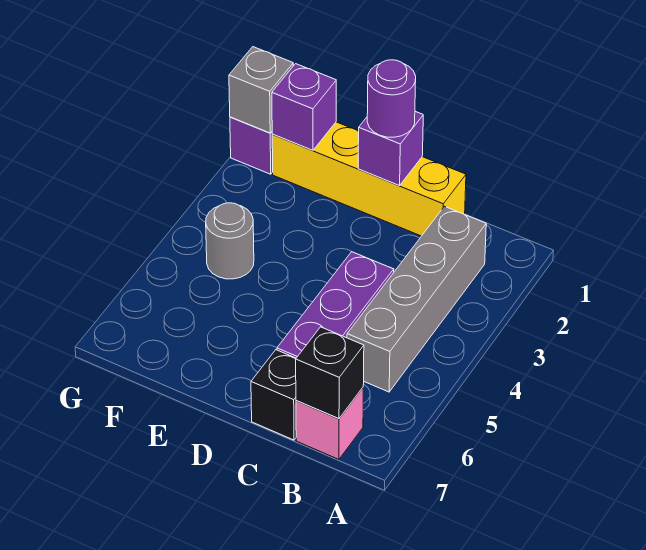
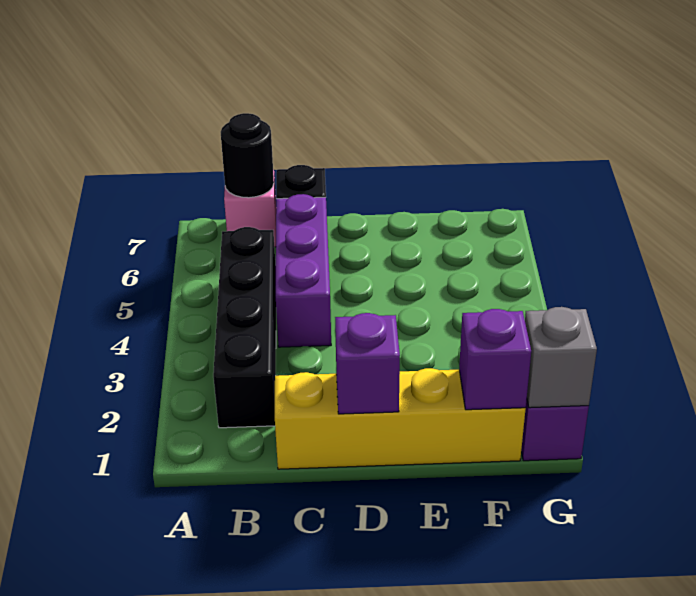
grey 1x4 brick [347,206,486,392] -> black 1x4 brick [213,227,276,428]
black 1x1 brick [296,327,364,419] -> black 1x1 round brick [221,113,274,198]
purple 1x1 round brick [367,60,416,137] -> none
grey 1x1 round brick [206,203,254,279] -> none

